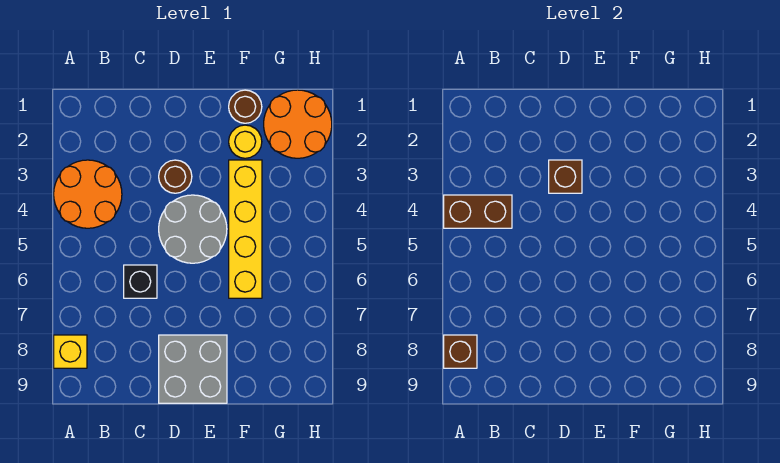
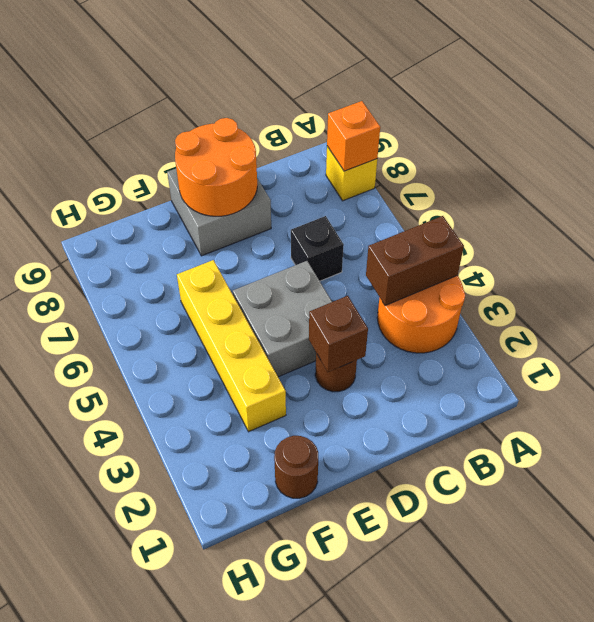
brown 1x1 brick [444,335,477,368] -> orange 1x1 brick [327,101,380,171]
grey 2x2 round brick [159,195,227,263] -> grey 2x2 brick [233,261,332,377]
yellow 1x1 round brick [229,125,262,158] -> none
orange 2x2 round brick [264,90,332,158] -> orange 2x2 round brick moved to [175,118,257,216]

